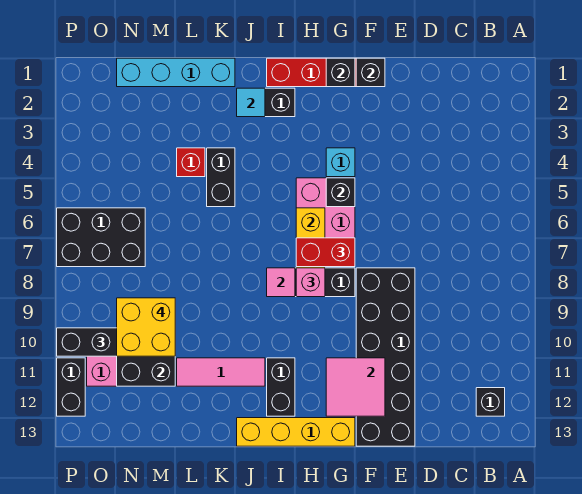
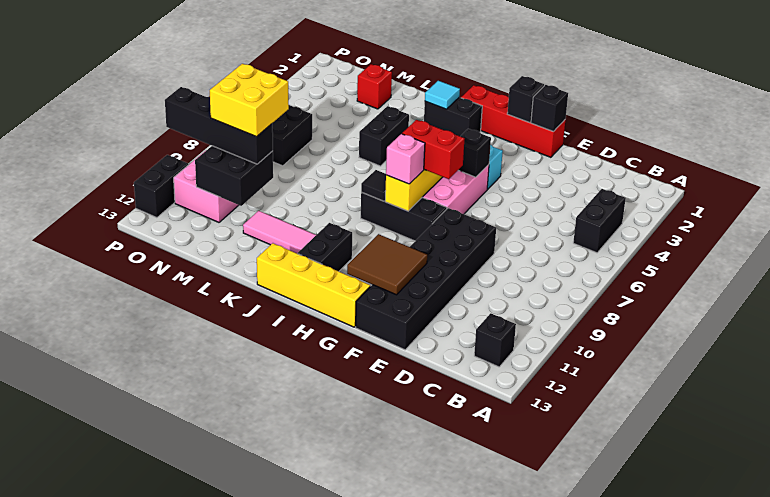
none -> black 1x2 brick [573,189,626,253]
pink 2x2 tile [326,358,385,416] -> brown 2x2 tile [347,234,427,295]
pink 1x1 tile [267,268,295,297] -> black 1x1 tile [361,170,386,201]
cyan 1x4 brick [117,58,235,87] -> none
red 1x1 brick [177,148,205,177] -> red 1x1 brick moved to [357,64,392,109]

